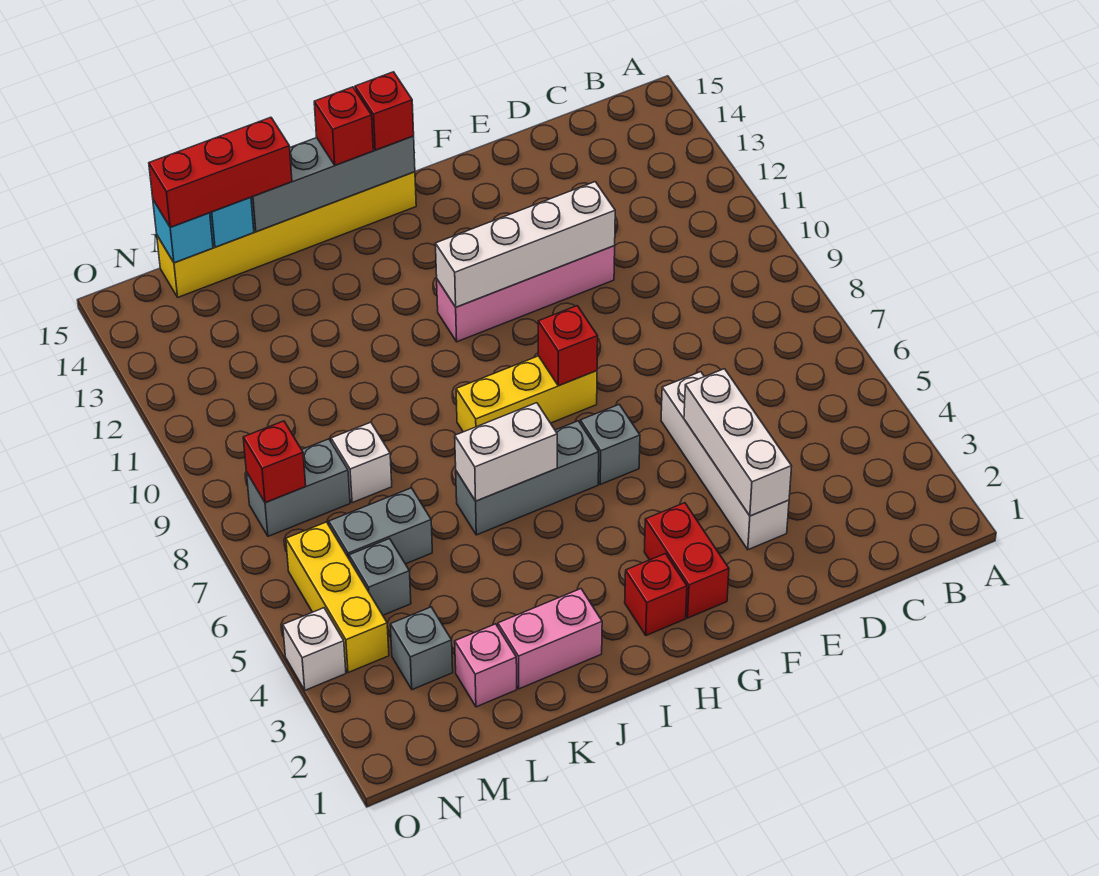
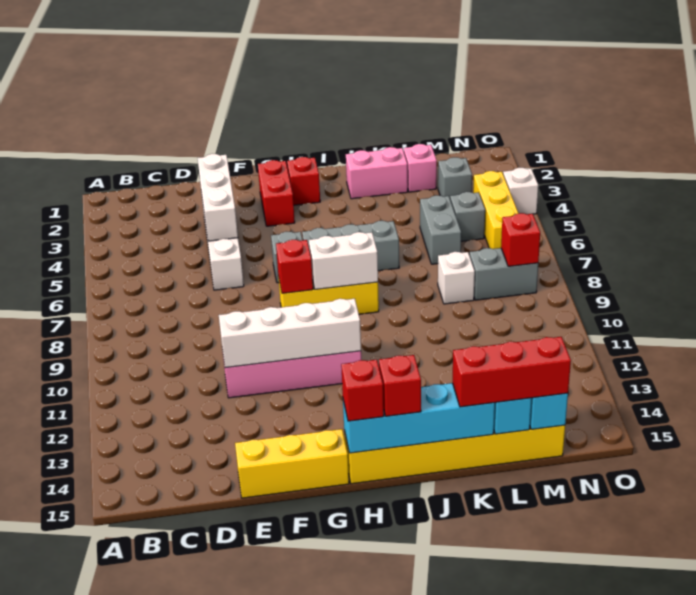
none -> yellow 1x3 brick [235,429,349,498]
grey 1x4 brick [251,136,415,232] -> cyan 1x4 brick [343,383,495,453]
white 1x2 brick [455,403,557,501] -> white 1x2 brick moved to [309,232,378,289]
grey 1x2 brick [329,488,432,564] -> grey 1x2 brick turned to [420,195,461,264]

